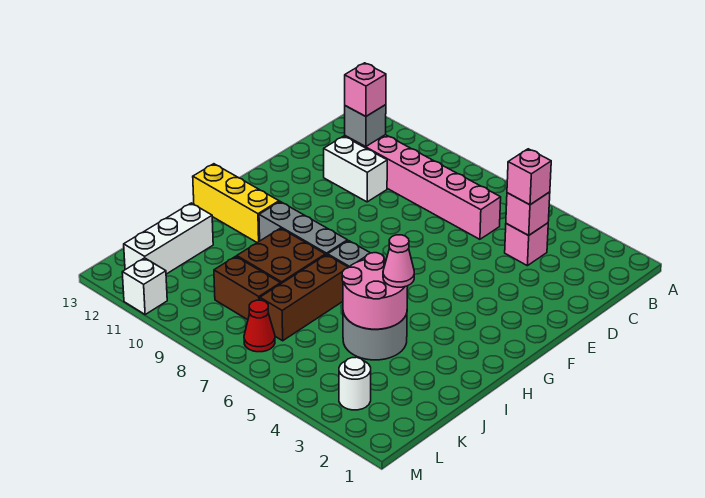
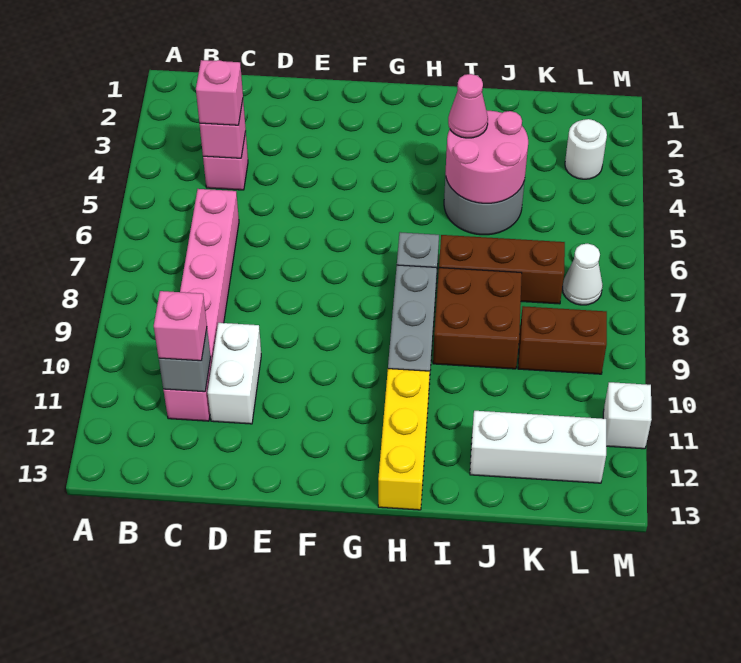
brown 1x2 brick [214,256,281,320] -> brown 1x2 brick turned to [518,306,607,374]
red 1x1 cone [244,300,275,352] -> white 1x1 cone [562,244,603,305]

